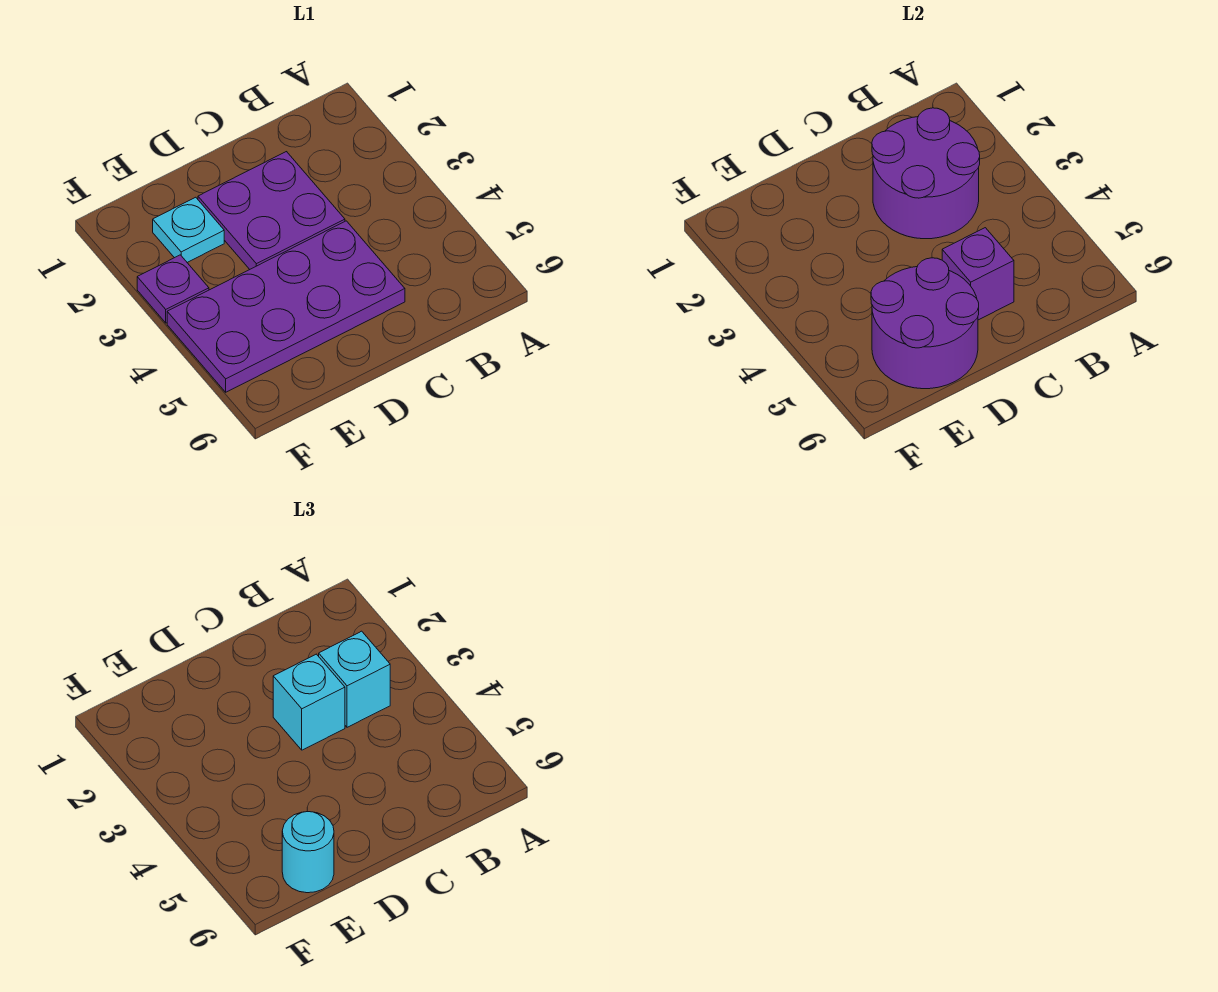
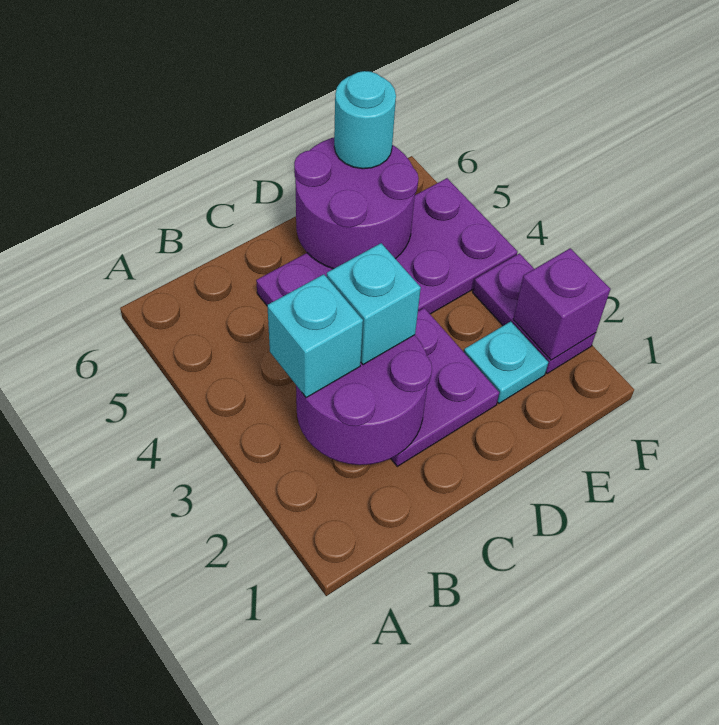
purple 1x1 brick [942,228,1014,320] -> purple 1x1 brick moved to [513,248,610,360]
purple 1x1 plate [137,255,209,323] -> purple 1x2 plate [473,253,596,374]

